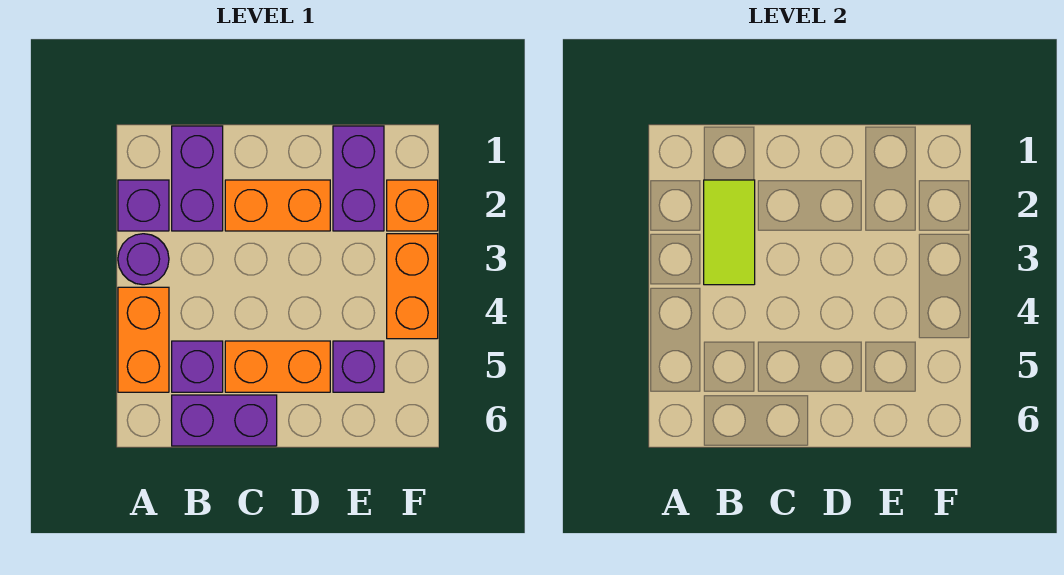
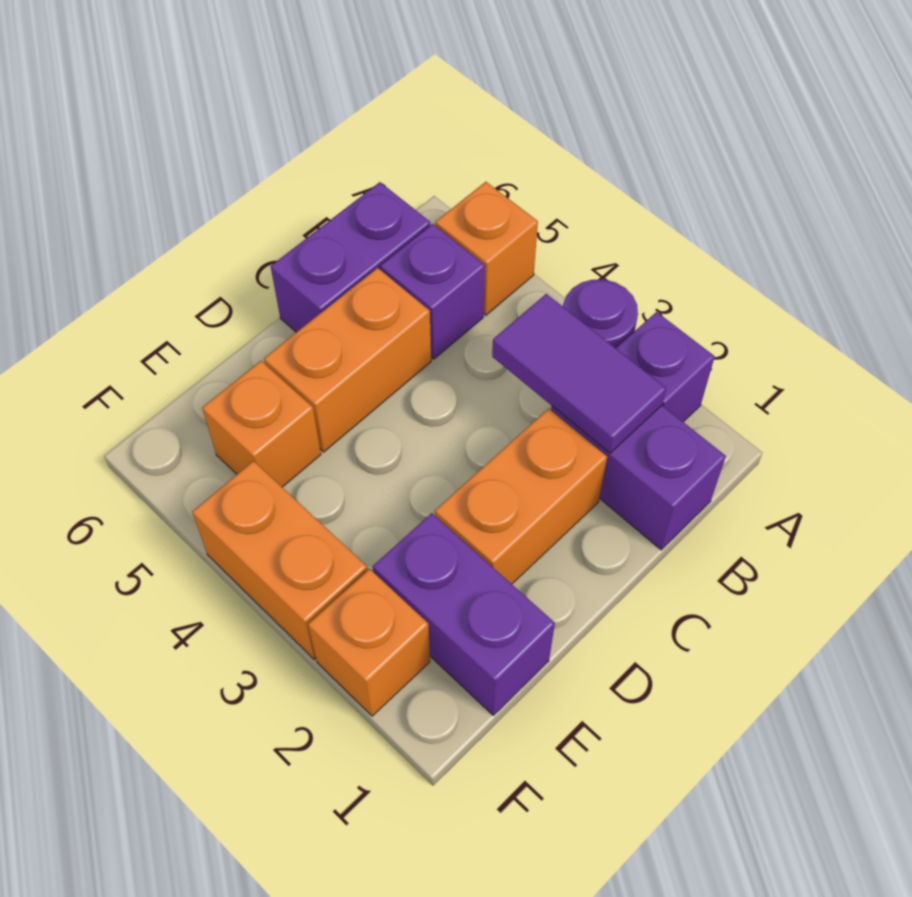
orange 1x2 brick [118,287,169,392] -> orange 1x1 brick [435,182,538,315]
lime 1x2 tile [704,180,755,285] -> purple 1x2 tile [492,294,666,453]
purple 1x1 brick [333,341,384,392] -> orange 1x1 brick [202,361,321,487]

